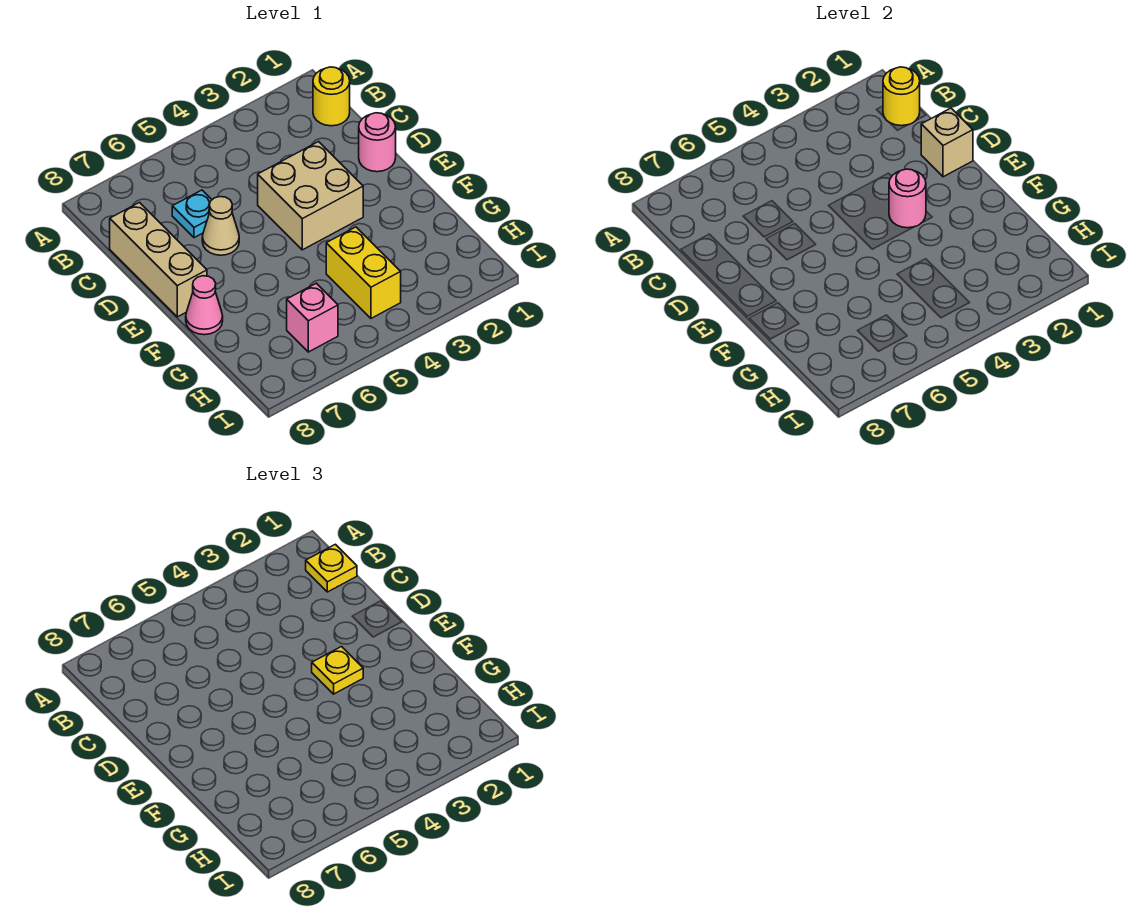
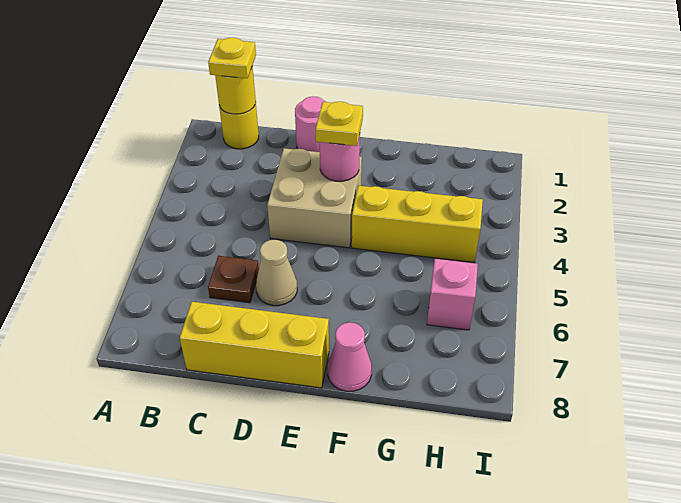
cyan 1x1 plate [172,190,212,238] -> brown 1x1 plate [208,256,259,303]
tan 1x3 brick [110,203,207,317] -> yellow 1x3 brick [180,302,329,388]
tan 1x1 brick [921,108,973,177] -> none
yellow 1x2 brick [326,227,401,318] -> yellow 1x3 brick [352,186,483,262]

